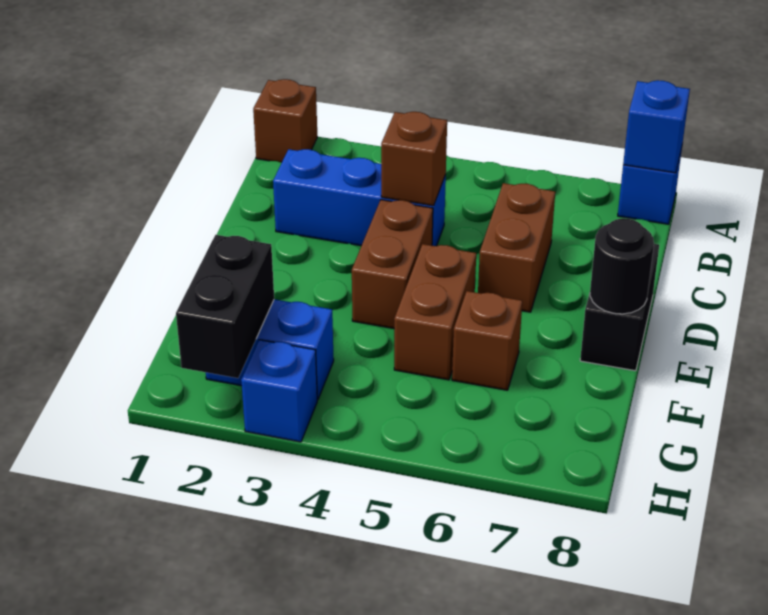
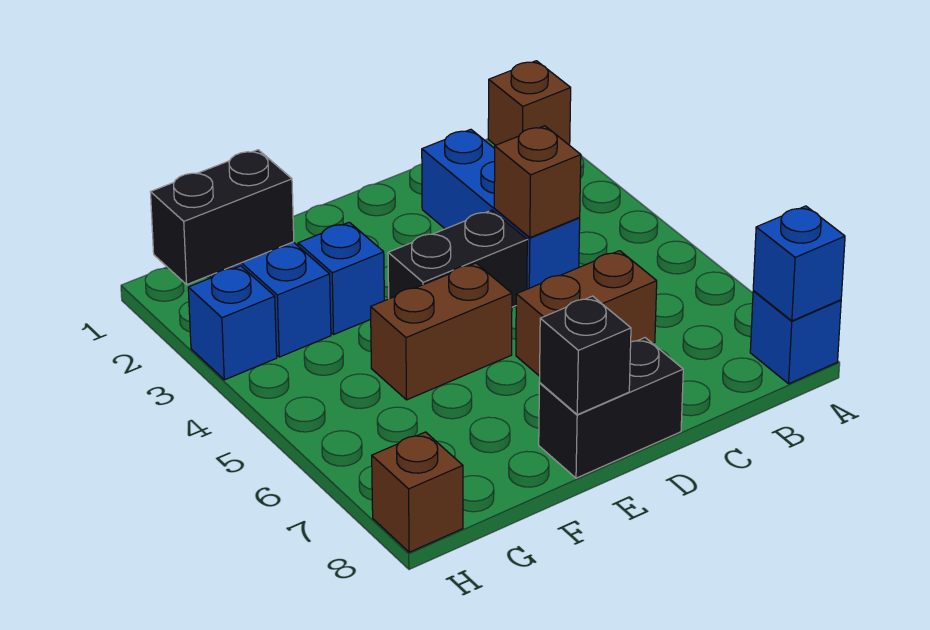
brown 1x2 brick [352,200,433,328] -> black 1x2 brick [388,210,527,307]
black 1x1 round brick [590,218,654,314] -> black 1x1 brick [540,296,631,415]
none -> blue 1x1 brick [298,222,384,334]
brown 1x1 brick [452,291,522,390] -> brown 1x1 brick moved to [372,432,463,552]

